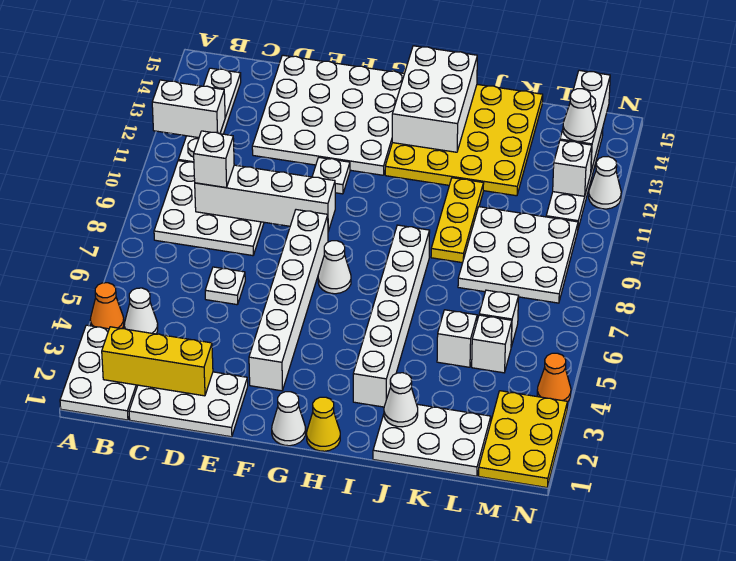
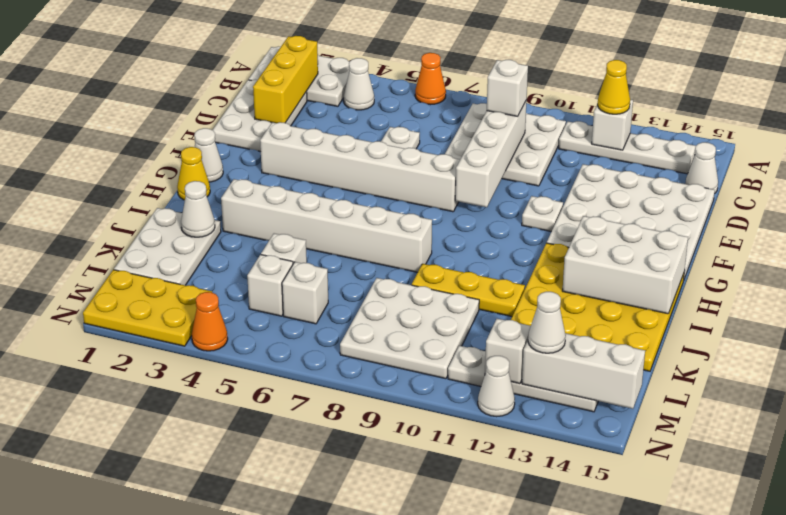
orange 1x1 cone [90,283,124,329] -> orange 1x1 cone moved to [415,53,446,105]
white 1x2 brick [152,80,225,138] -> white 1x1 brick [592,100,633,150]
none -> yellow 1x1 cone [598,60,630,114]
white 1x1 cone [318,241,351,294] -> white 1x1 cone moved to [685,142,718,194]

